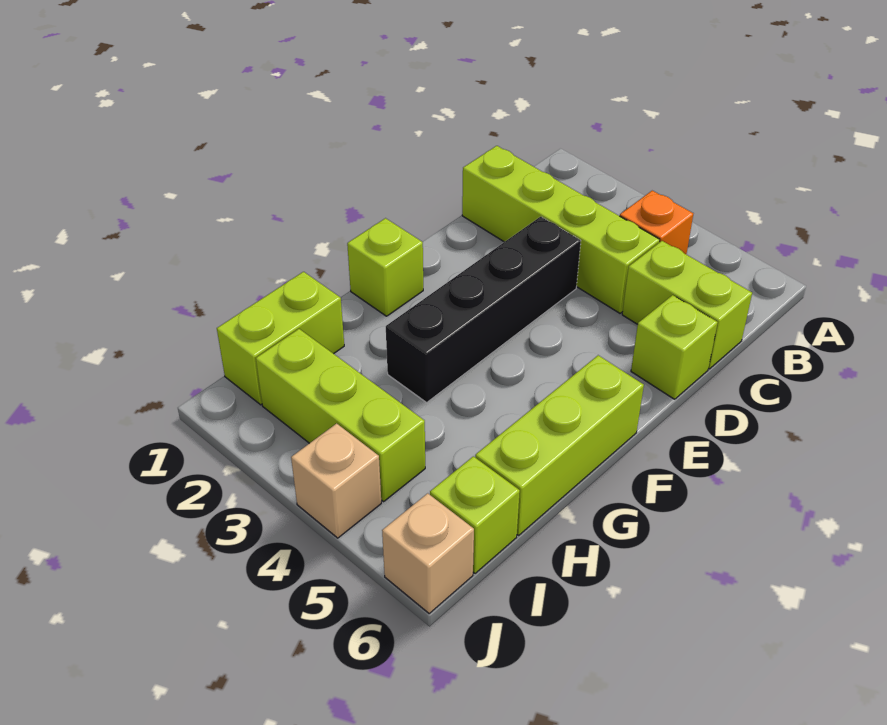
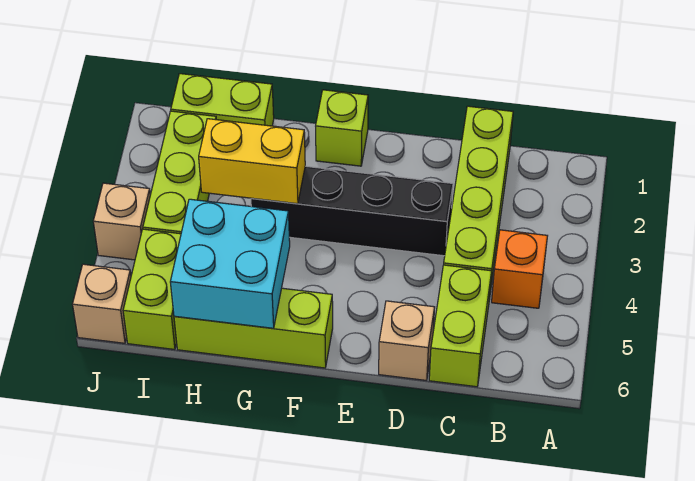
lime 1x1 brick [631,295,718,399] -> tan 1x1 brick [379,301,435,381]
none -> yellow 1x2 brick [199,119,305,204]
none -> cyan 2x2 brick [170,199,290,328]
lime 1x1 brick [430,456,520,573] -> lime 1x2 brick [123,229,181,350]

